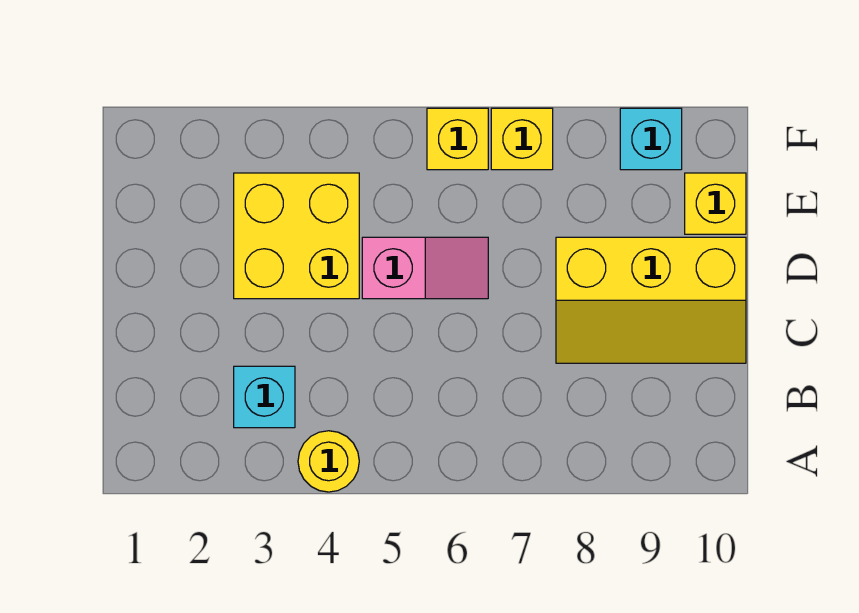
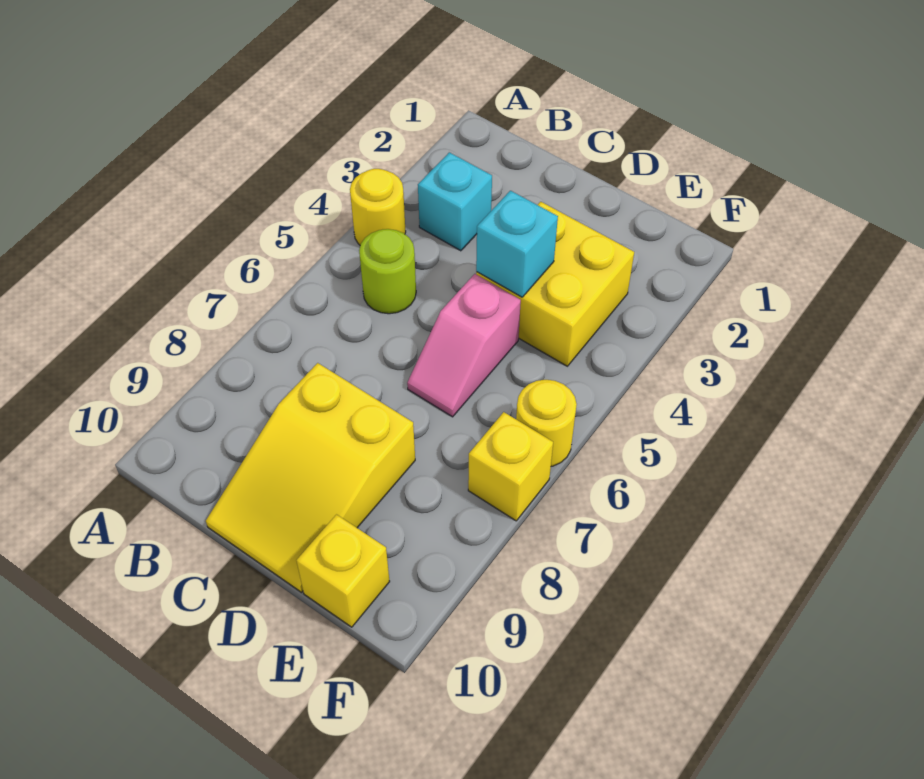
none -> lime 1x1 round brick [359,229,416,314]
yellow 2x3 slope [556,237,746,363] -> yellow 2x3 slope turned to [206,363,415,592]
yellow 1x1 brick [427,108,488,170] -> yellow 1x1 round brick [516,380,577,466]
cyan 1x1 brick [620,108,682,170] -> cyan 1x1 brick moved to [476,191,558,297]

